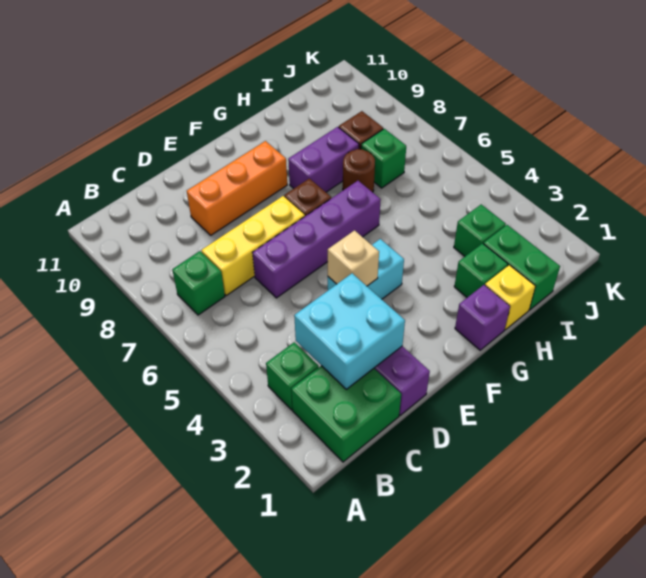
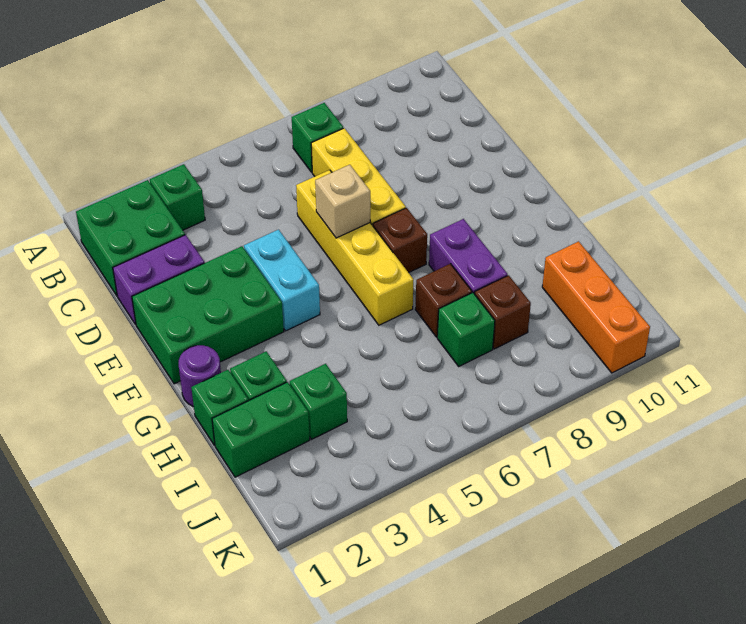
cyan 2x2 brick [294,273,405,389] -> none
purple 1x4 brick [252,181,381,298] -> yellow 1x4 brick [296,170,413,325]
orange 1x3 brick [187,141,287,235] -> orange 1x3 brick moved to [542,241,650,373]
none -> green 2x3 brick [132,246,284,384]
tan 1x1 brick [328,230,379,286] -> tan 1x1 brick moved to [315,165,370,238]
purple 1x1 brick [455,285,510,350] -> purple 1x1 round brick [179,345,221,407]
yellow 1x1 brick [485,265,535,330] -> green 1x1 brick [191,370,248,445]
brown 1x1 round brick [343,149,375,192] -> brown 1x1 brick [415,264,472,337]

